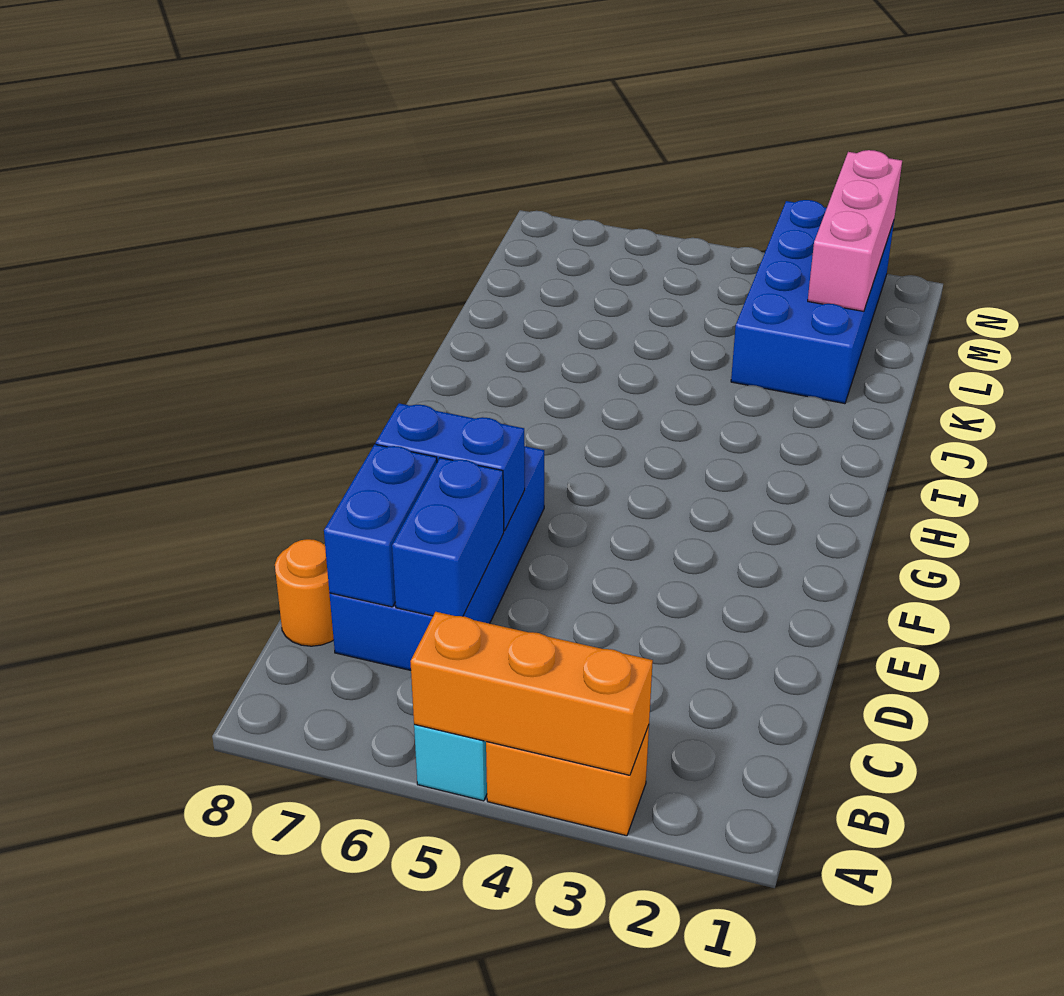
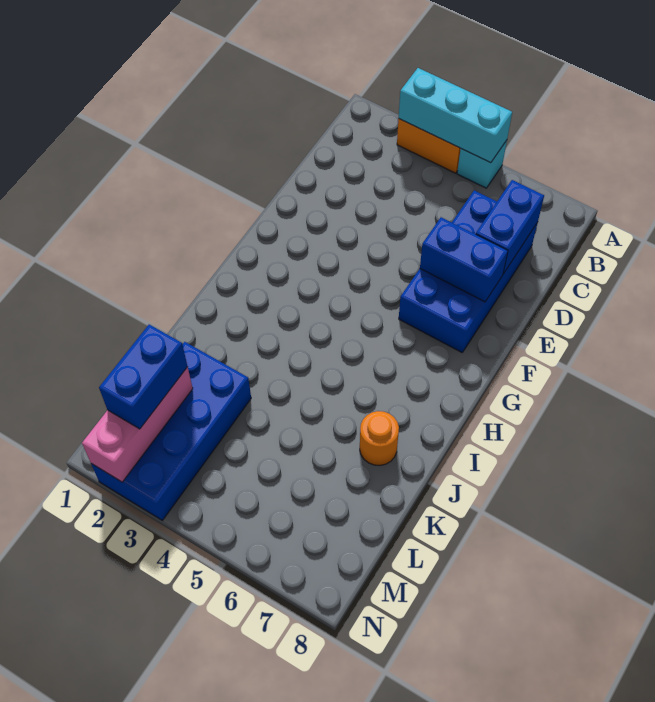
orange 1x3 brick [410,612,653,775] -> cyan 1x3 brick [399,68,512,163]
blue 1x2 brick [392,458,504,616] -> blue 1x2 brick moved to [99,325,188,429]
orange 1x1 round brick [275,539,334,646] -> orange 1x1 round brick moved to [360,411,399,465]

